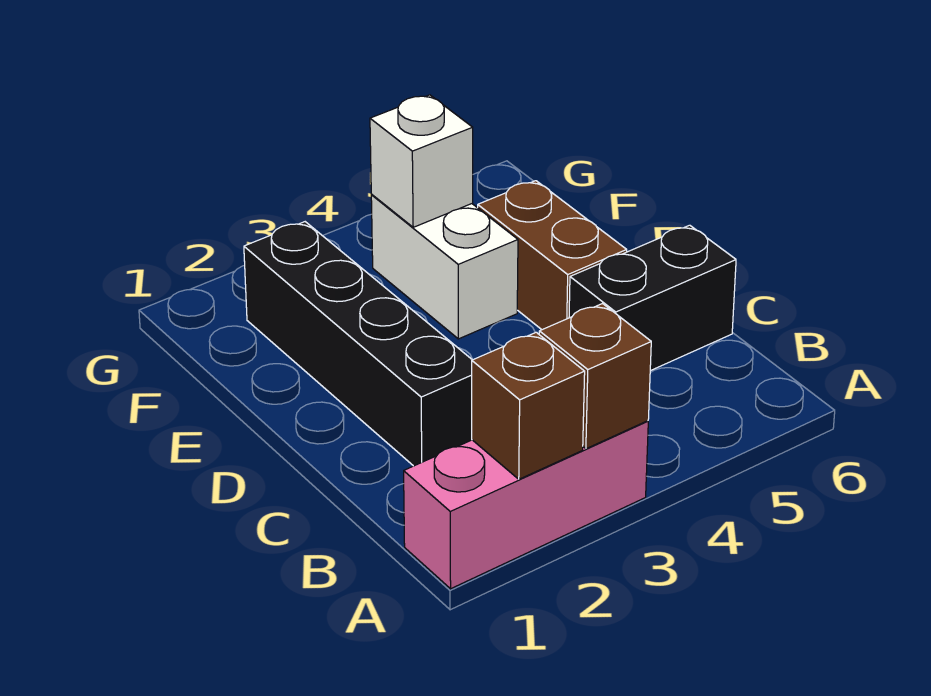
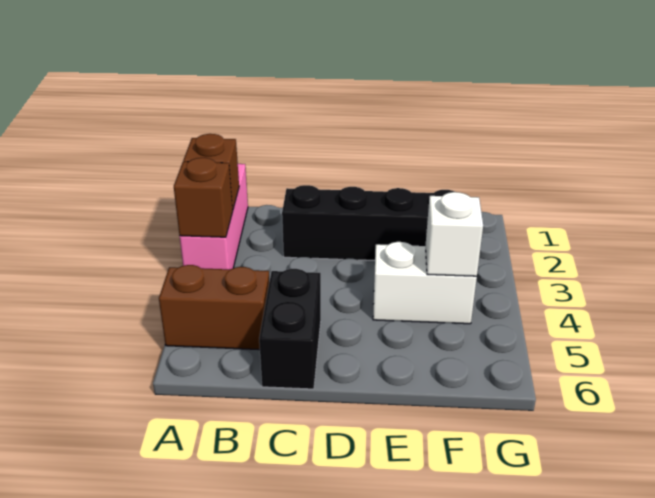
brown 1x2 brick [478,181,627,330] -> brown 1x2 brick moved to [159,265,269,350]

